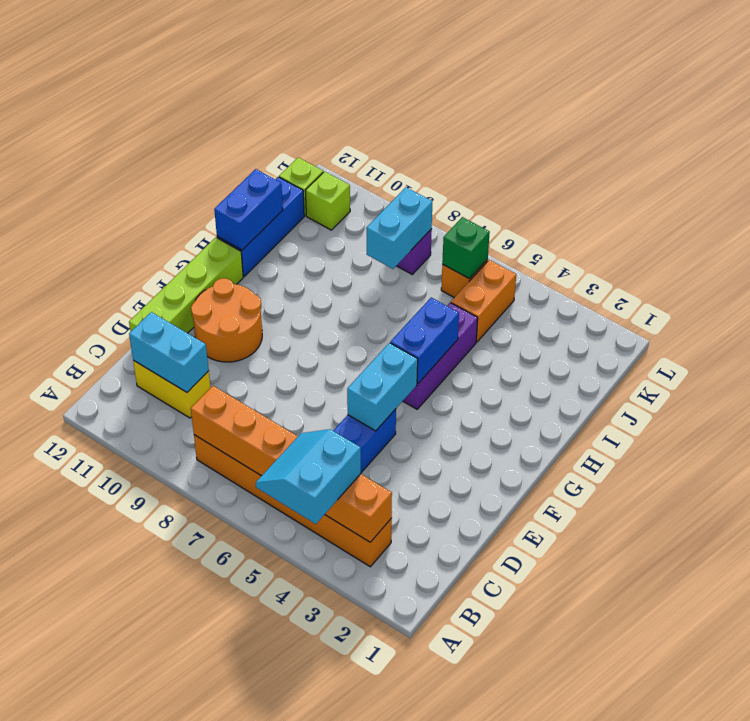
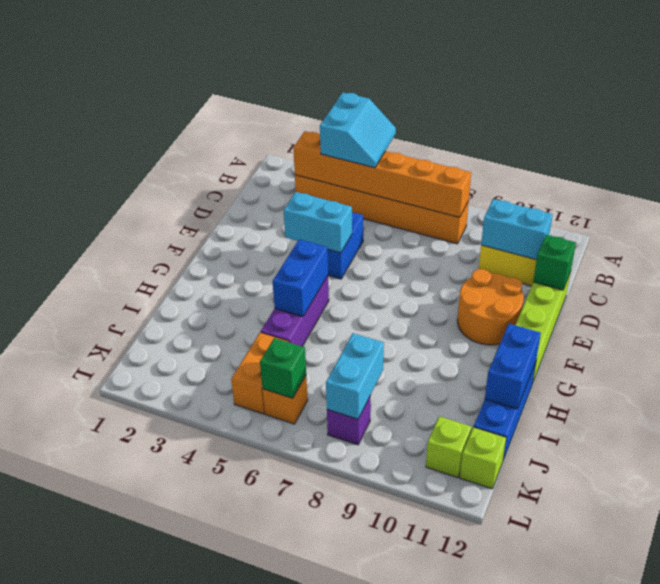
none -> green 1x1 brick [533,235,576,290]
cyan 1x2 brick [347,343,418,431] -> cyan 1x2 brick turned to [284,192,352,253]

